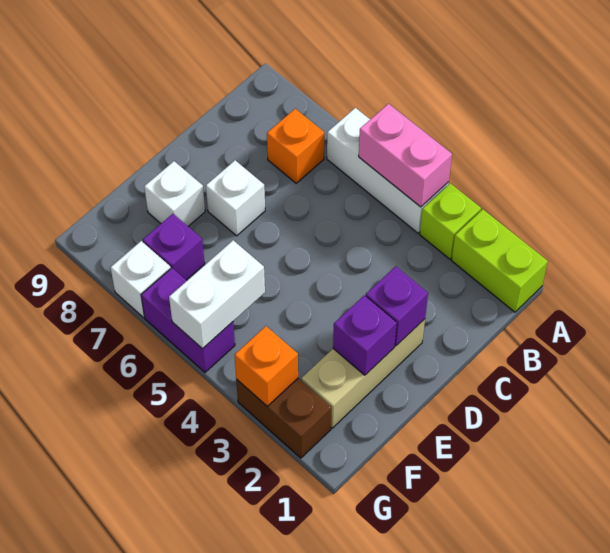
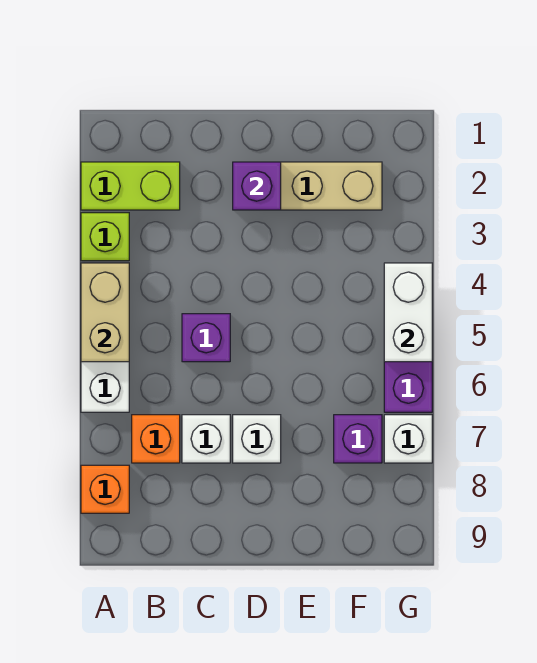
lime 1x2 brick [451,209,548,312] -> lime 1x2 brick turned to [81,162,180,210]
pink 1x2 brick [359,104,452,207] -> tan 1x2 brick [81,263,129,362]
purple 1x1 brick [333,295,397,375] -> purple 1x1 brick moved to [182,314,230,362]
white 1x1 brick [144,161,205,226] -> white 1x1 brick moved to [182,415,230,463]
white 1x2 brick [169,240,265,349] -> white 1x2 brick turned to [384,263,432,362]
brown 1x2 brick [236,378,331,458] -> none
orange 1x1 brick [235,326,298,407] -> orange 1x1 brick moved to [81,465,129,513]

